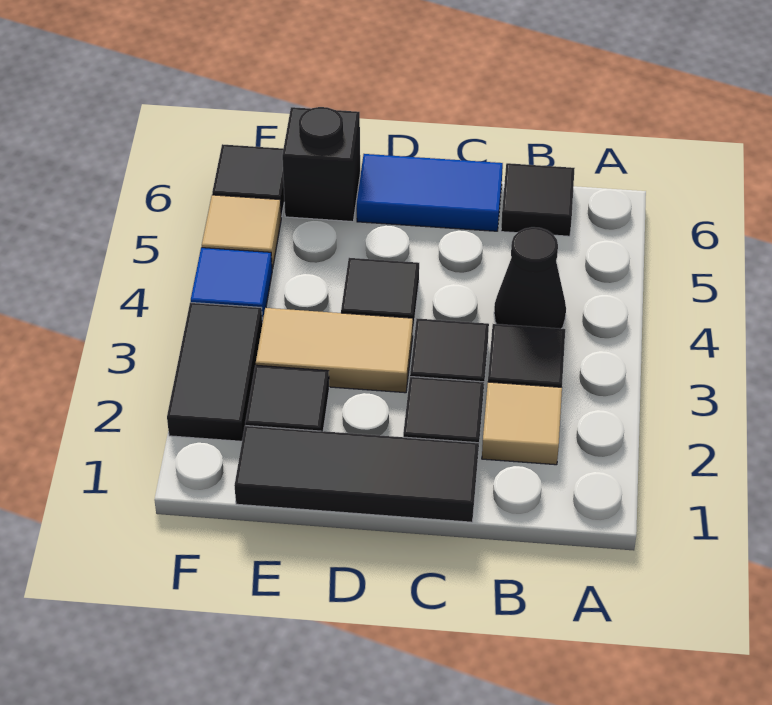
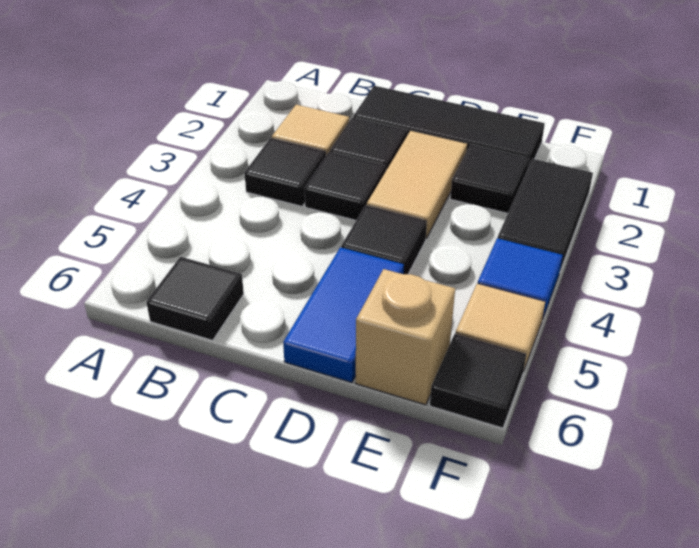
black 1x1 cone [494,227,566,329] -> none
blue 1x2 tile [357,154,503,231] -> blue 1x2 tile turned to [283,247,404,382]
tan 1x2 tile [256,308,413,393] -> tan 1x2 tile turned to [367,131,467,238]
black 1x1 brick [282,107,360,222] -> tan 1x1 brick [356,269,455,405]

